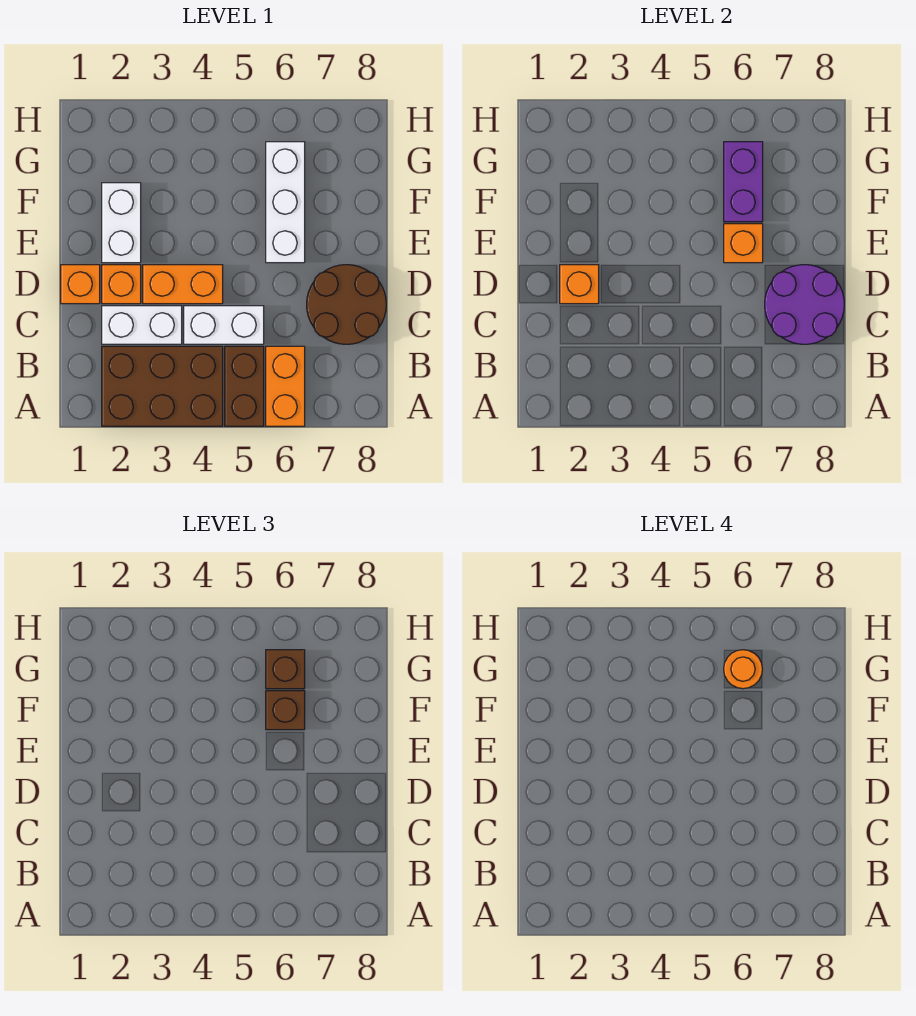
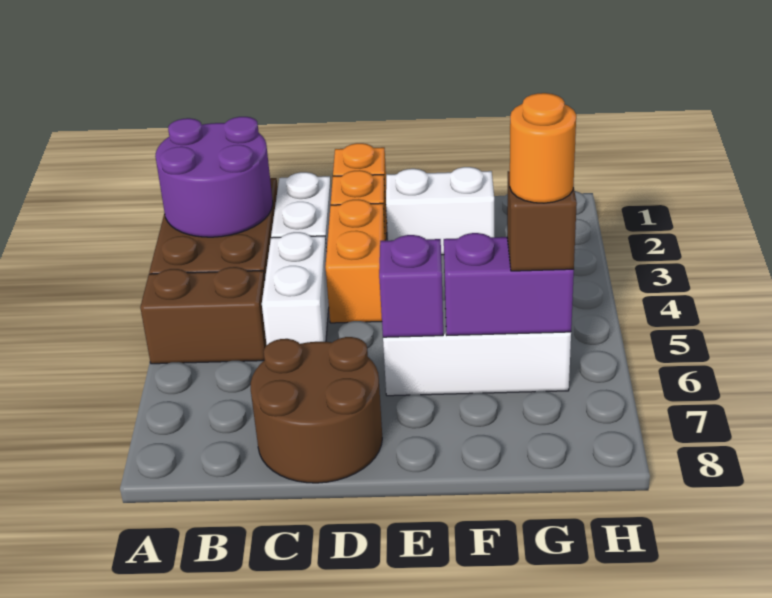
orange 1x2 brick [266,346,305,426] -> none
purple 2x2 round brick [765,265,844,344] -> purple 2x2 round brick moved to [155,117,273,237]
orange 1x1 brick [560,265,599,304] -> none
orange 1x1 brick [724,224,763,263] -> purple 1x1 brick [379,235,443,337]
brown 1x1 brick [266,691,305,730] -> none

